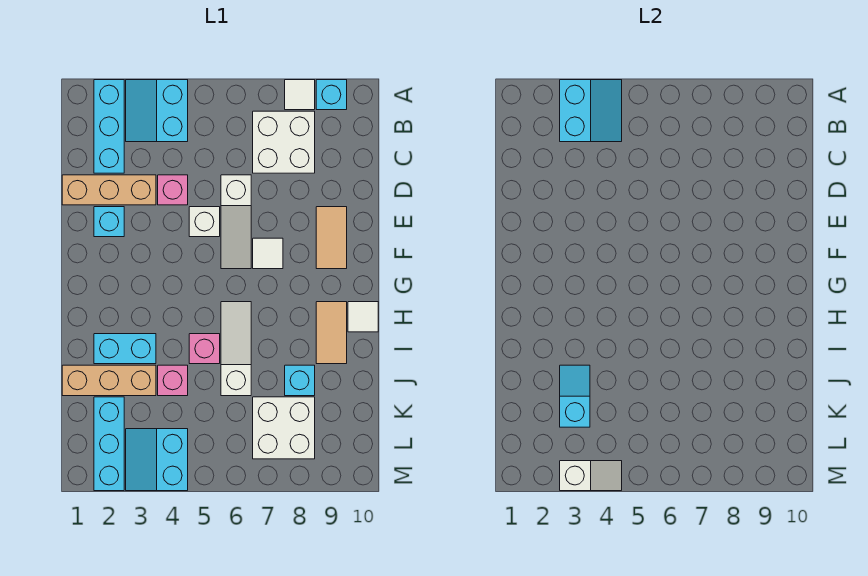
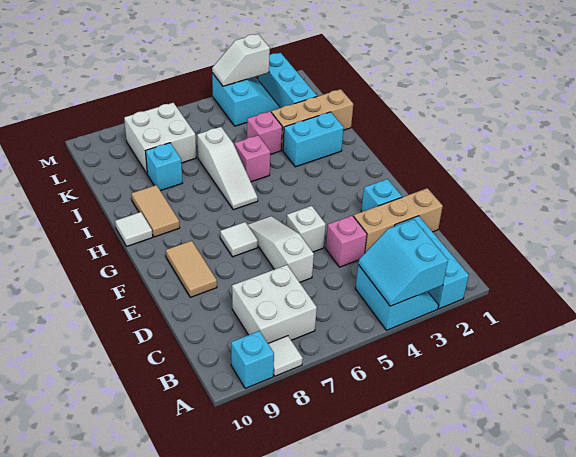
cyan 1x2 slope [560,365,590,427] -> none

